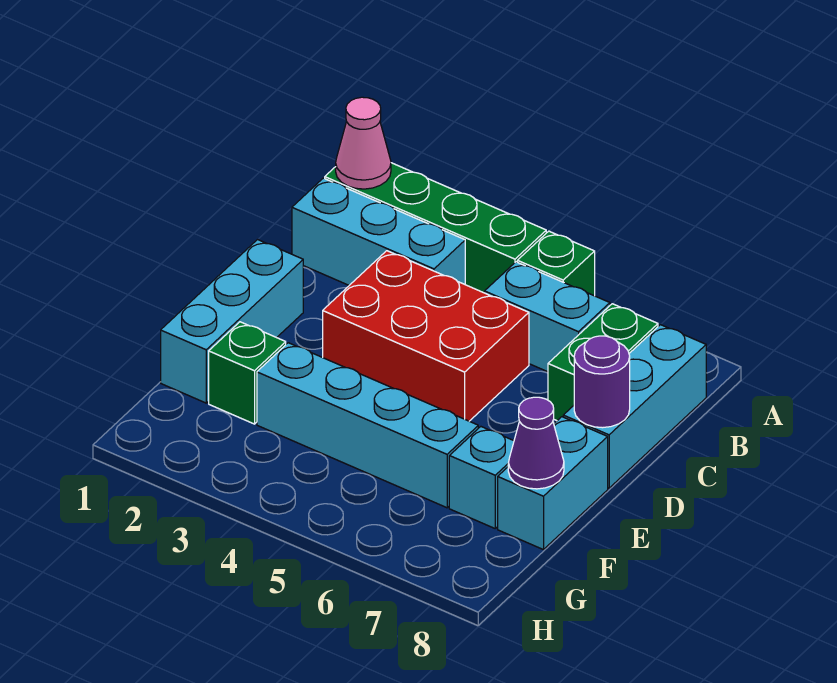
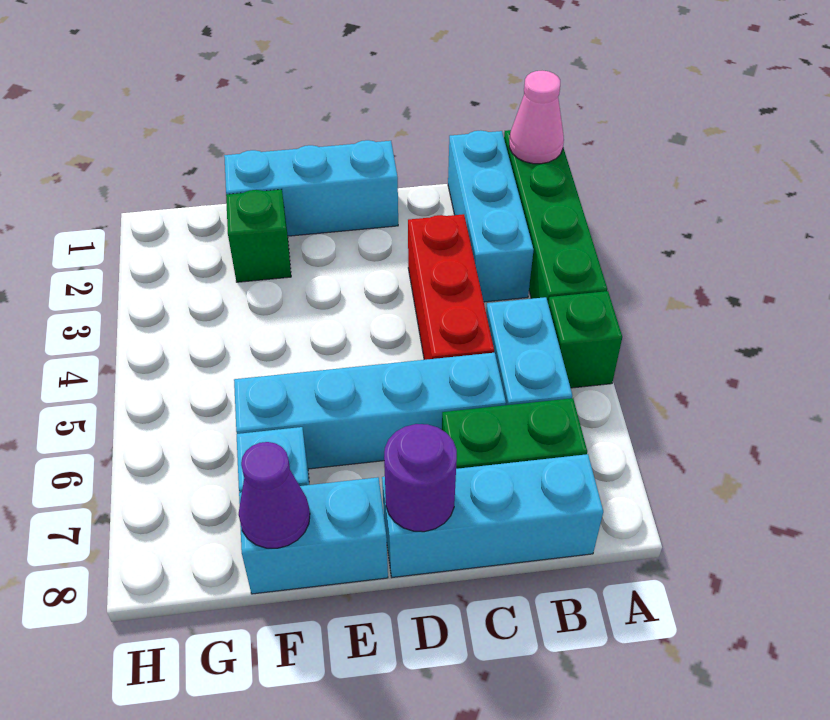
red 2x3 brick [323,251,529,421] -> red 1x3 brick [408,214,494,360]
cyan 1x4 brick [257,343,478,508] -> cyan 1x4 brick turned to [234,353,506,469]

